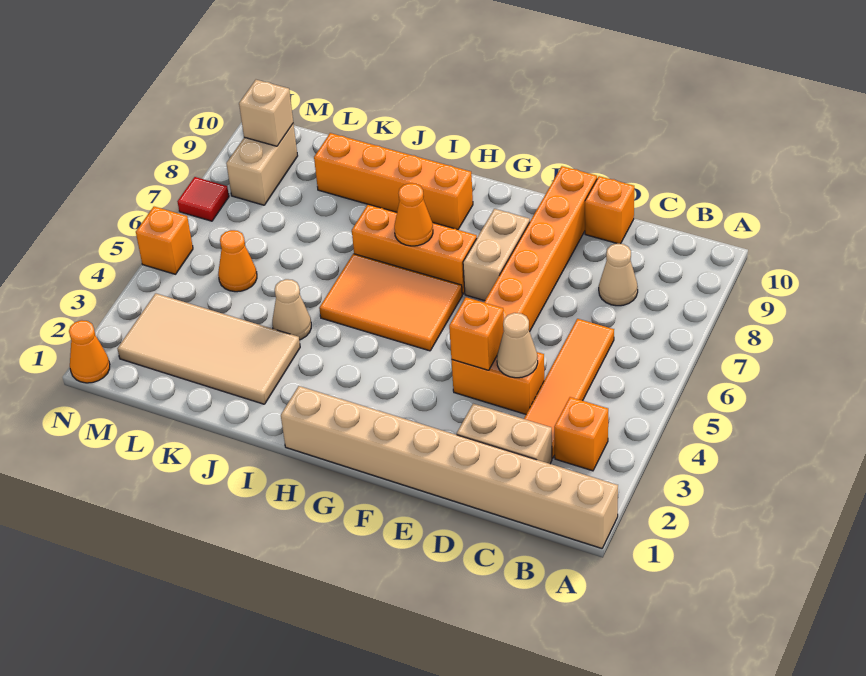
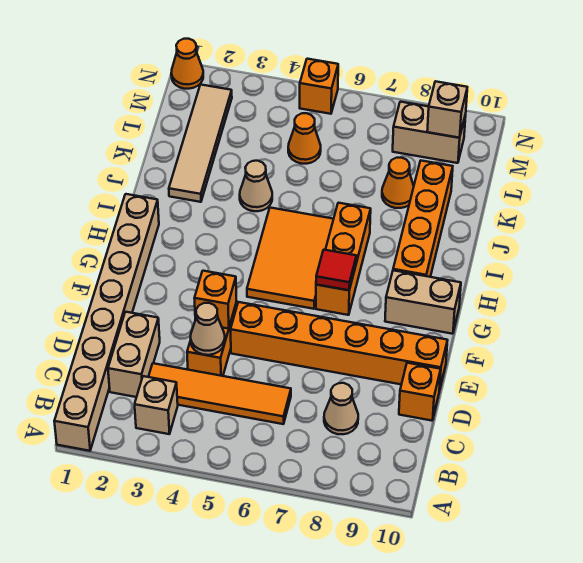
orange 1x1 brick [554,397,608,471] -> tan 1x1 brick [135,376,178,434]
tan 1x2 brick [463,209,530,301] -> tan 1x2 brick moved to [385,270,461,334]
orange 1x1 cone [394,183,433,246] -> orange 1x1 cone moved to [382,158,414,208]
tan 2x4 tile [117,293,300,404] -> tan 1x4 tile [169,85,232,202]
red 1x1 tile [177,177,229,221] -> red 1x1 tile moved to [316,250,357,290]

